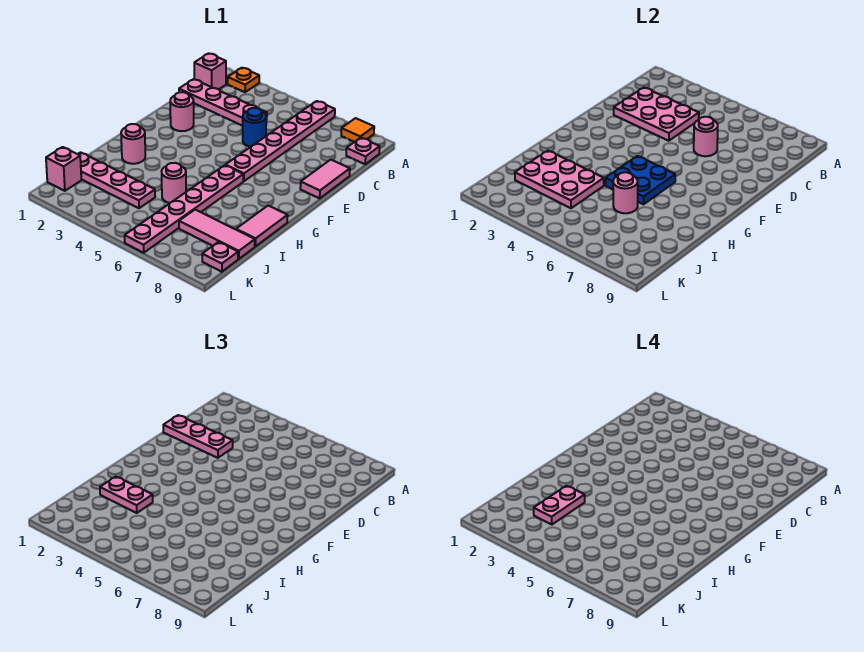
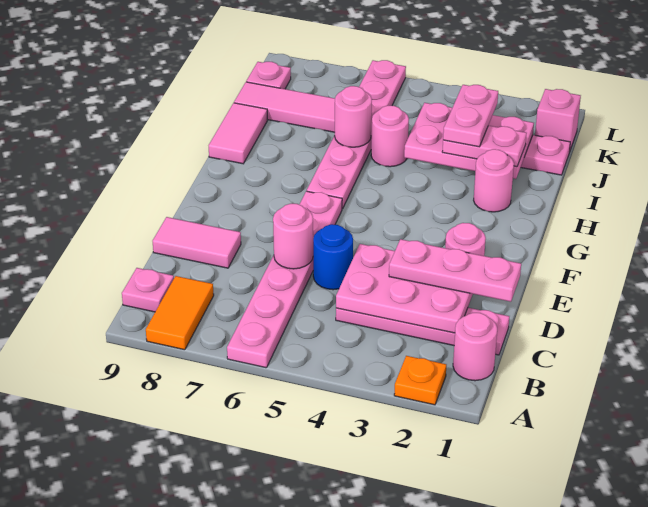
orange 1x1 tile [341,118,374,142] -> orange 1x2 tile [146,276,214,350]
pink 1x1 brick [194,53,226,89] -> pink 1x1 round brick [453,313,497,381]
pink 1x2 tile [300,160,350,198] -> pink 1x2 tile turned to [153,217,241,268]
blue 2x2 plate [605,156,675,204] -> none

